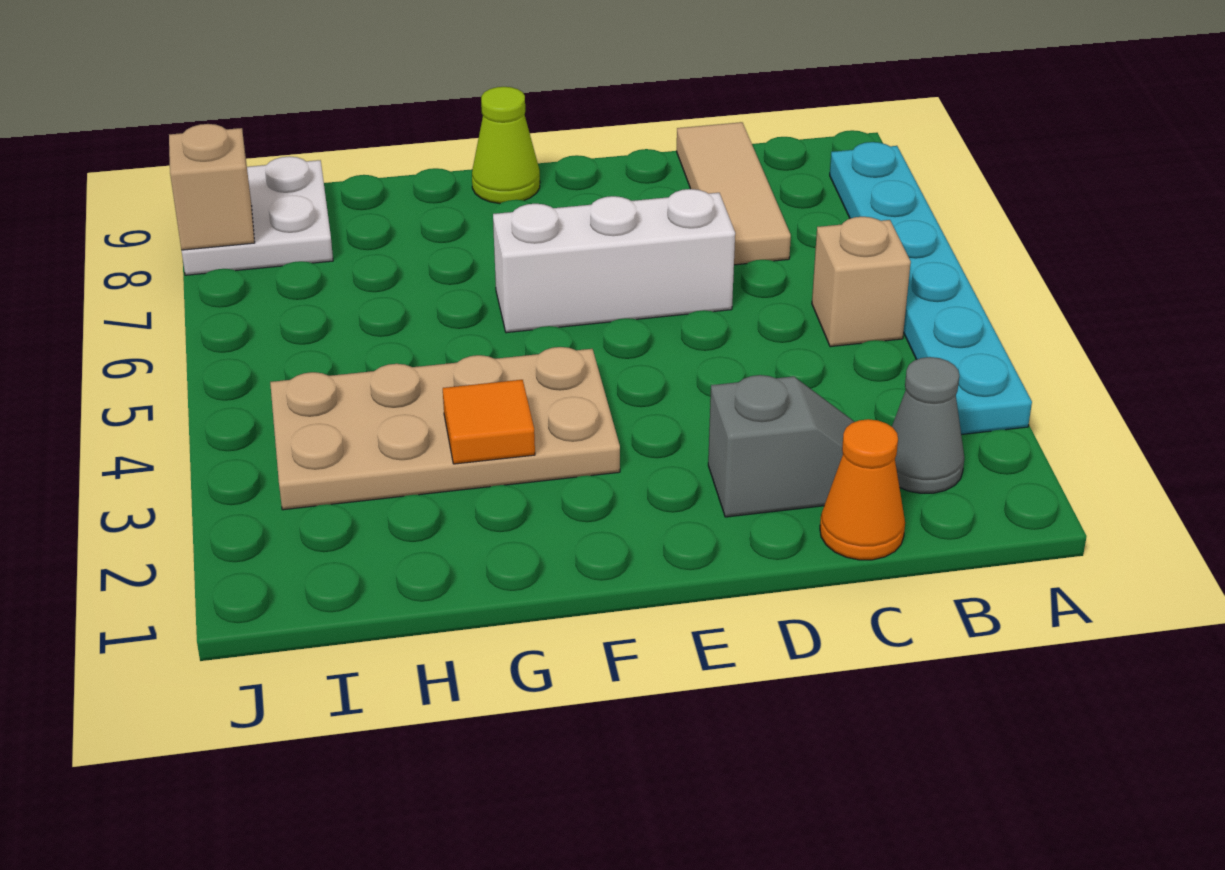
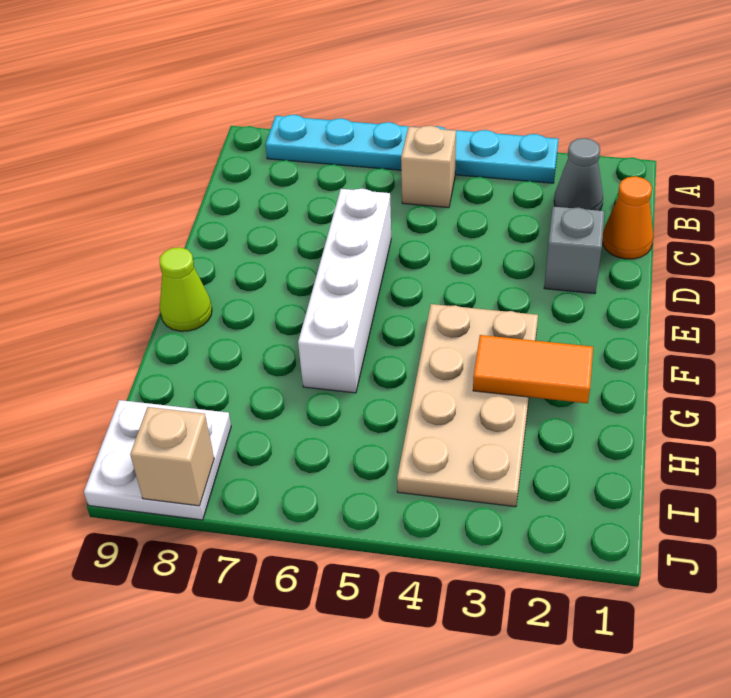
tan 1x3 tile [677,122,791,265] -> none
white 1x3 brick [493,189,735,333] -> white 1x4 brick [298,189,391,393]
orange 1x1 tile [443,380,535,464] -> orange 1x2 tile [473,335,593,403]

